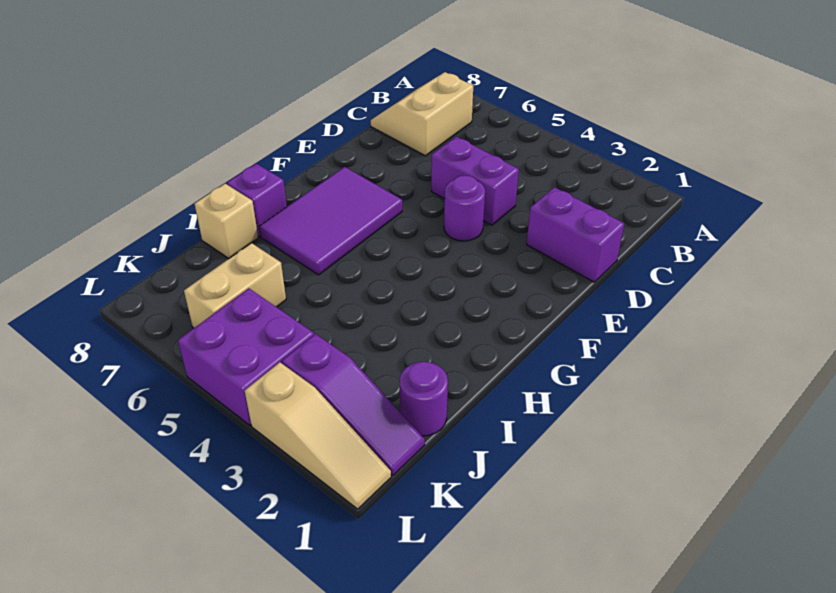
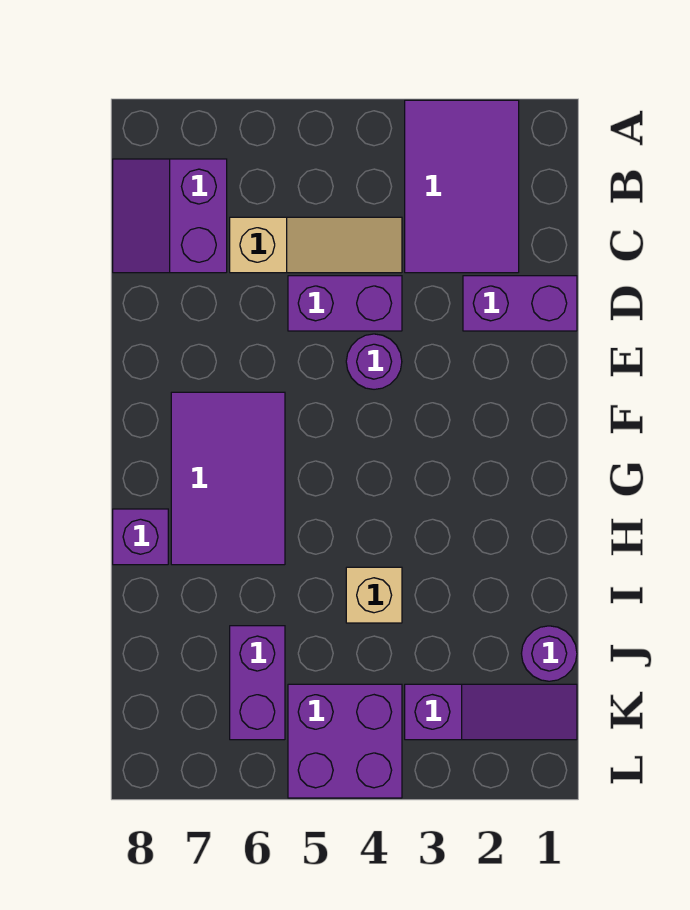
none -> purple 2x3 tile [405,100,519,273]
tan 2x2 slope [371,72,473,156] -> purple 2x2 slope [113,159,227,273]
tan 1x1 brick [195,184,258,259] -> tan 1x1 brick moved to [346,567,402,623]
tan 1x2 brick [184,243,286,328] -> purple 1x2 brick [230,626,285,740]
tan 1x3 slope [245,362,391,509] -> tan 1x3 slope moved to [230,217,402,273]

